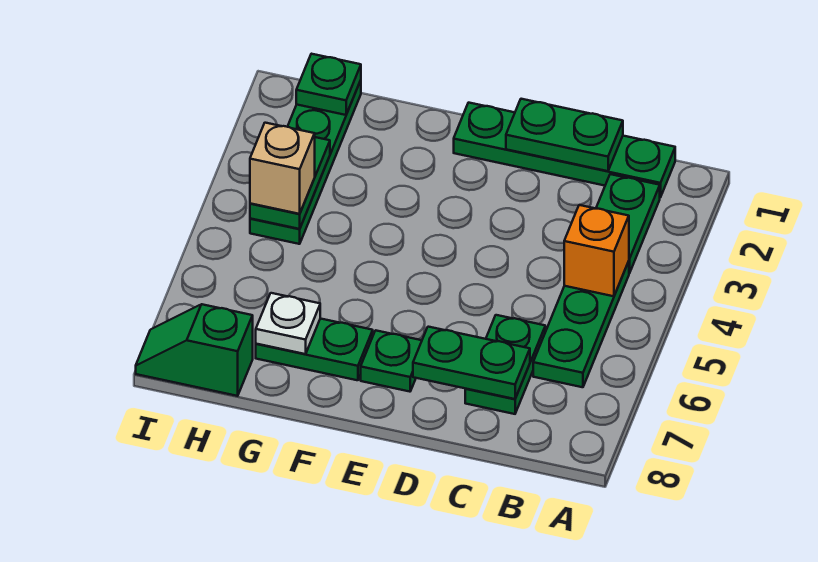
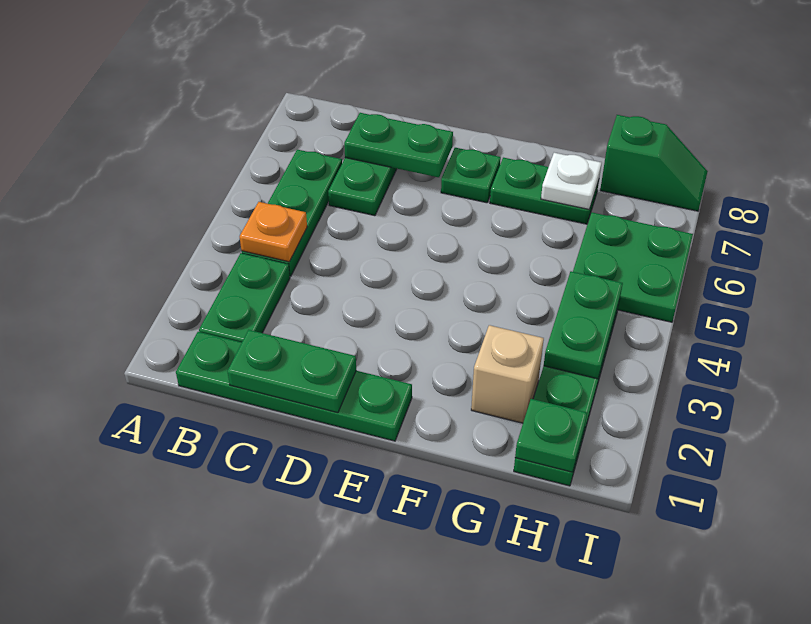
orange 1x1 brick [564,205,629,296] -> orange 1x1 plate [240,202,307,262]
tan 1x1 brick [250,123,315,214] -> tan 1x1 brick moved to [471,325,544,423]
none -> green 2x2 plate [573,212,693,322]

